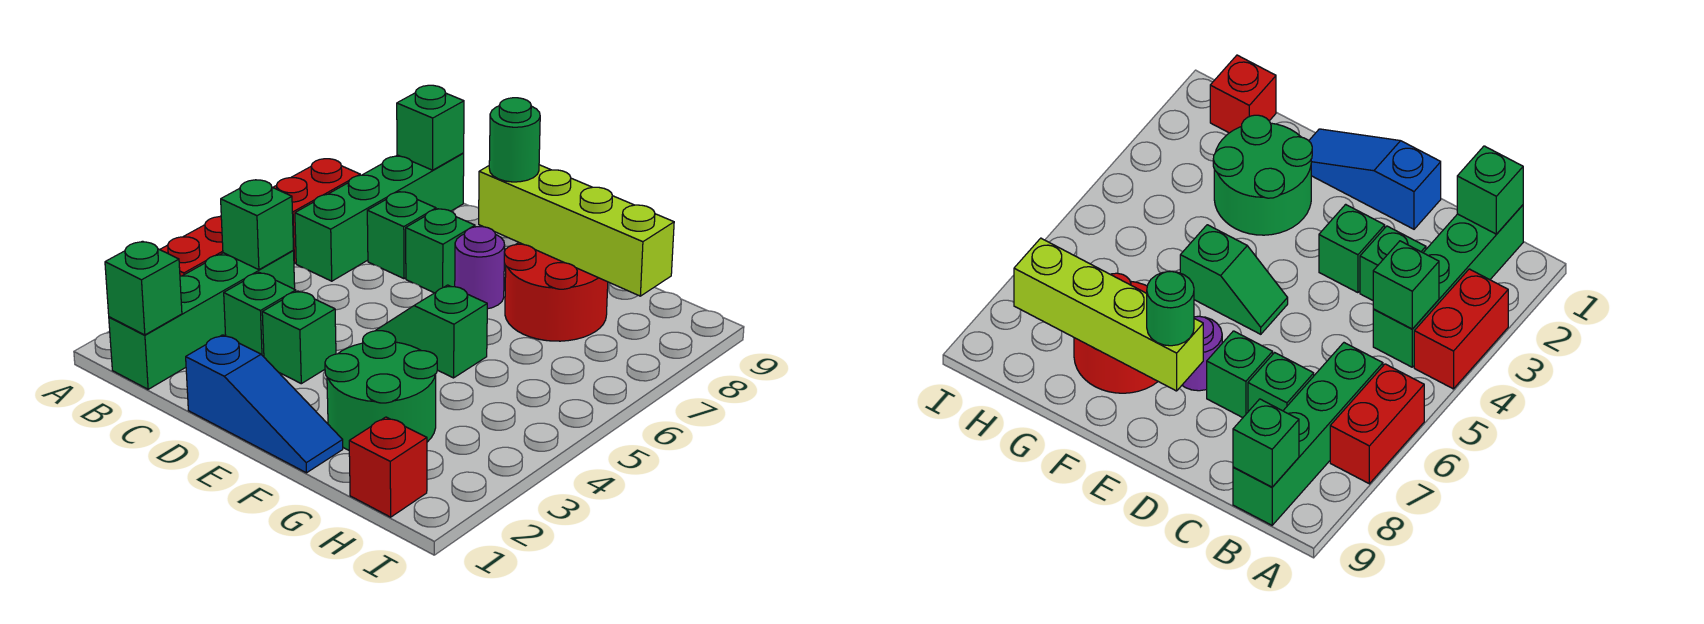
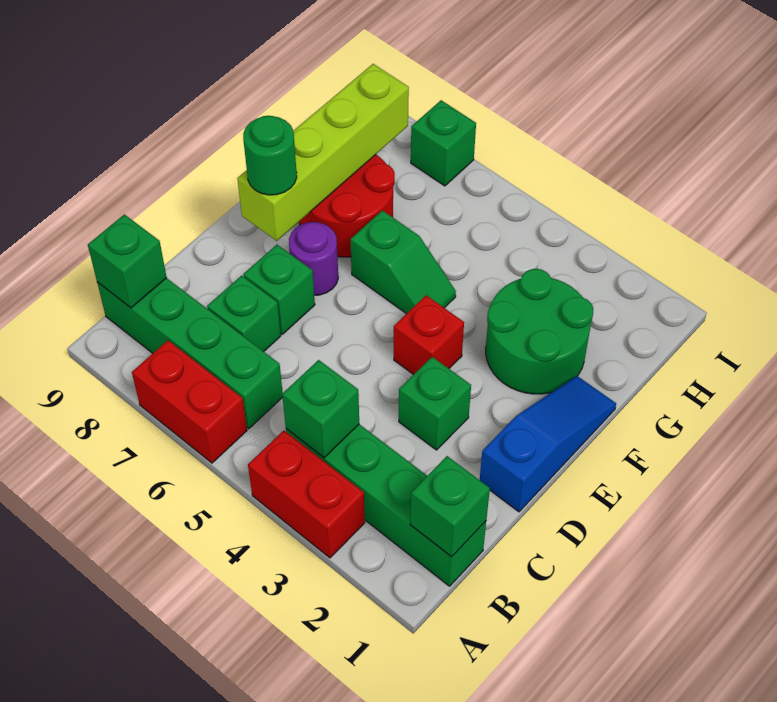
green 1x1 brick [224,273,296,357] -> green 1x1 brick moved to [411,100,476,186]
green 1x2 slope [376,285,487,378] -> green 1x2 slope turned to [350,210,456,314]
red 1x1 brick [349,417,427,517] -> red 1x1 brick moved to [394,295,464,375]

